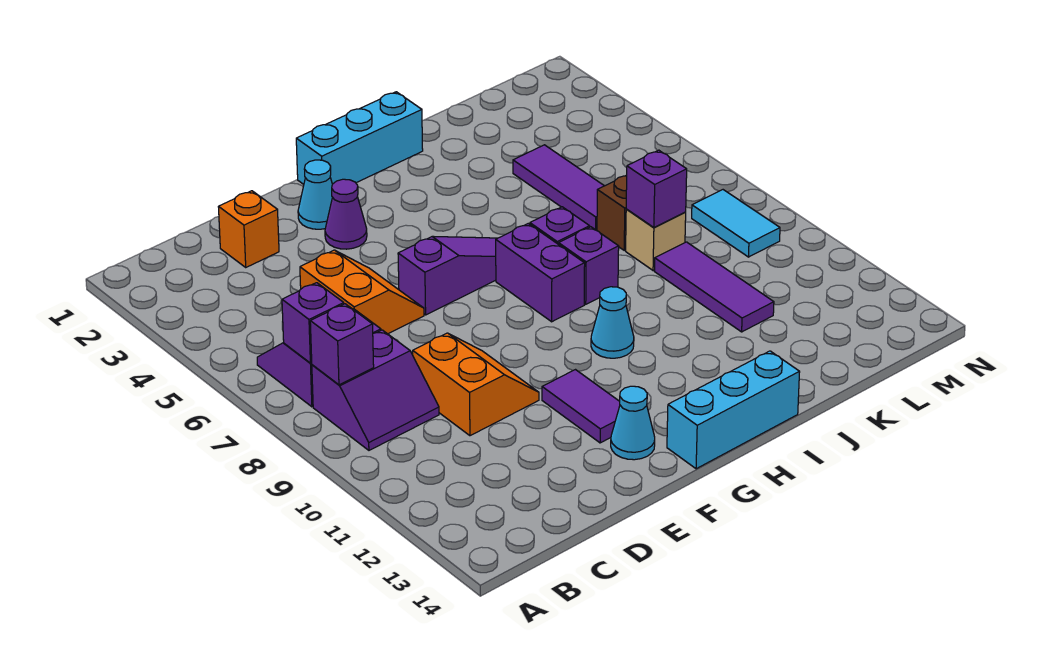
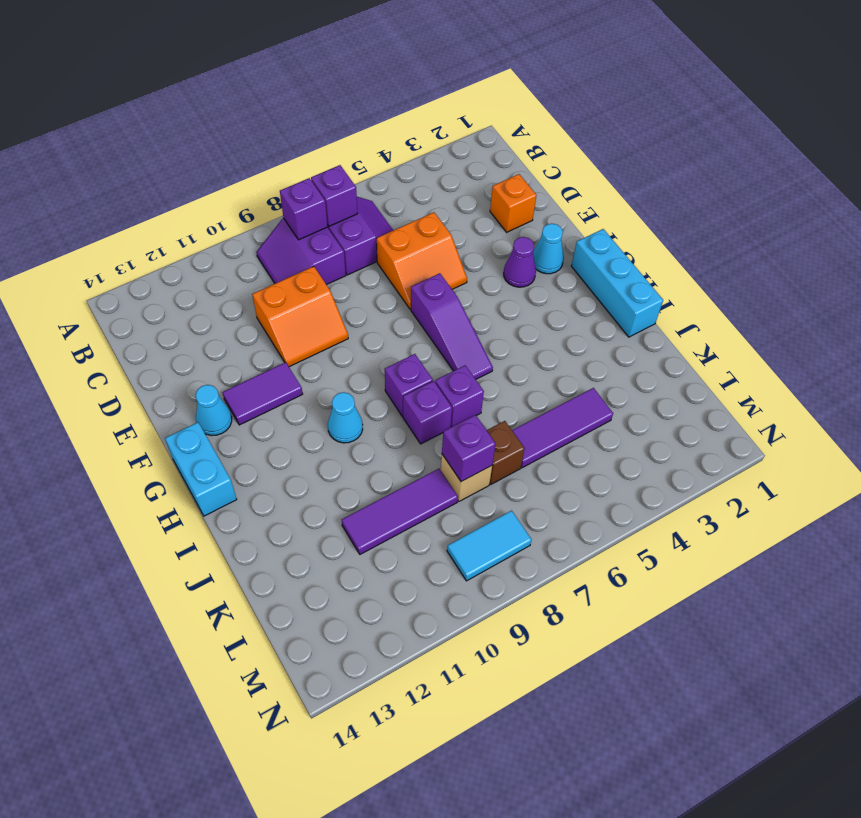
cyan 1x3 brick [667,351,800,469] -> cyan 1x2 brick [165,422,237,516]
purple 1x2 brick [496,224,585,322] -> purple 1x1 brick [385,354,433,416]

